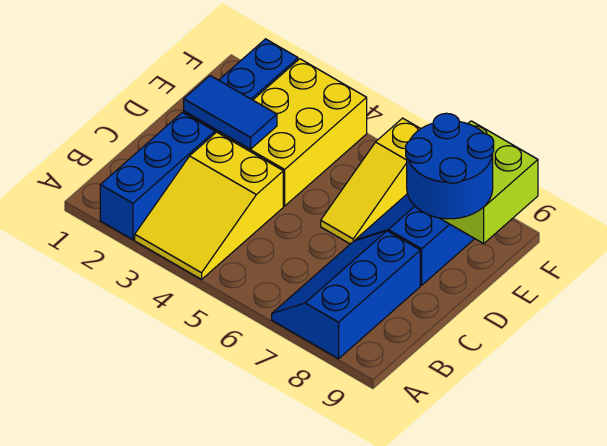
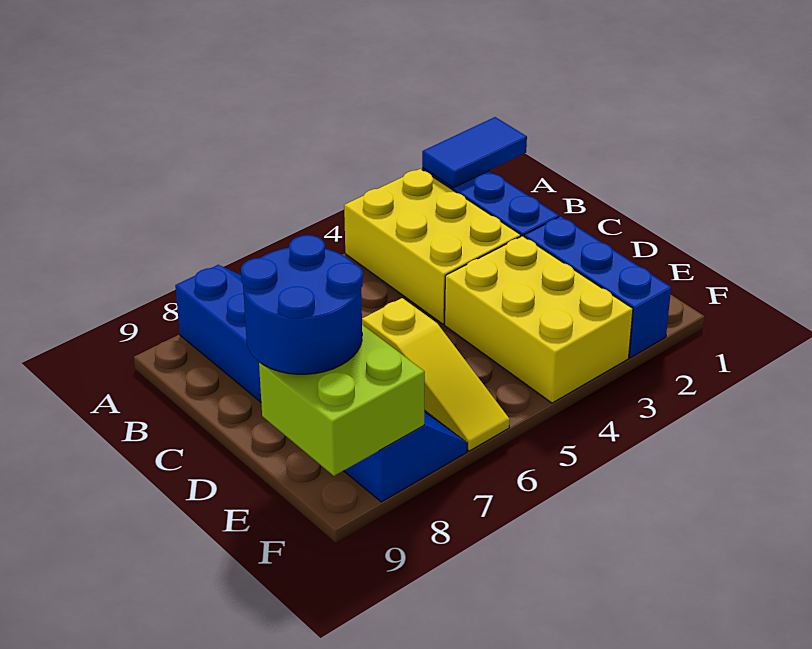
yellow 2x3 slope [135,132,283,279] -> yellow 2x3 brick [344,169,521,324]
blue 1x2 tile [184,76,277,149] -> blue 1x2 tile moved to [422,117,527,188]
yellow 1x3 slope [321,118,421,244] -> yellow 1x3 slope turned to [362,298,510,451]

